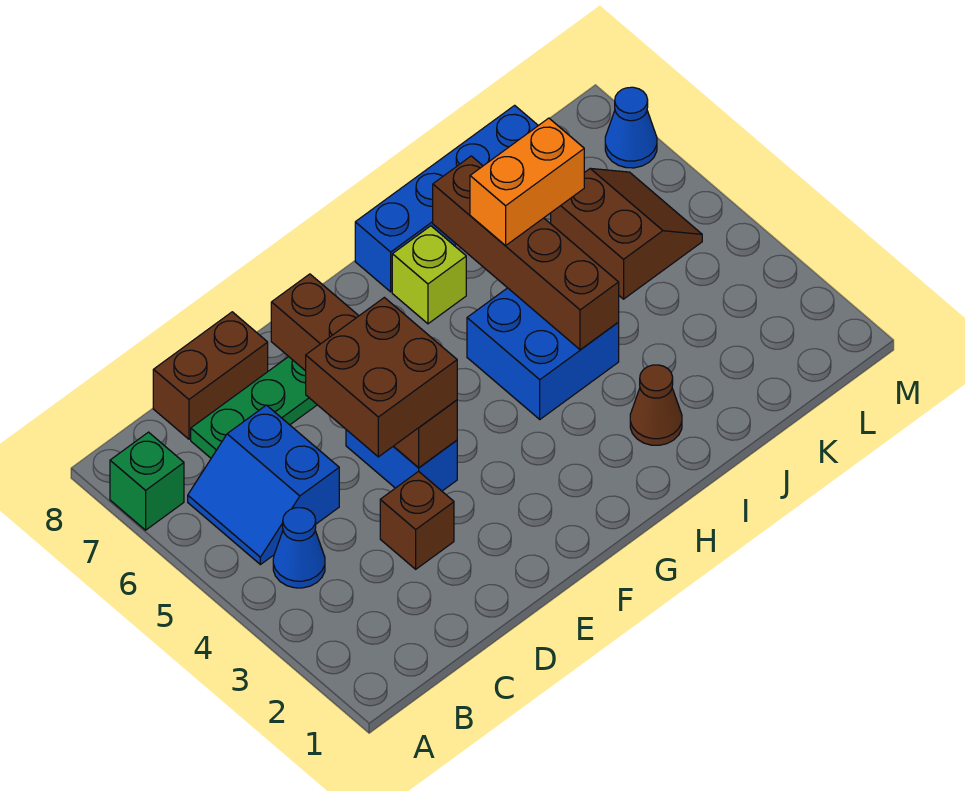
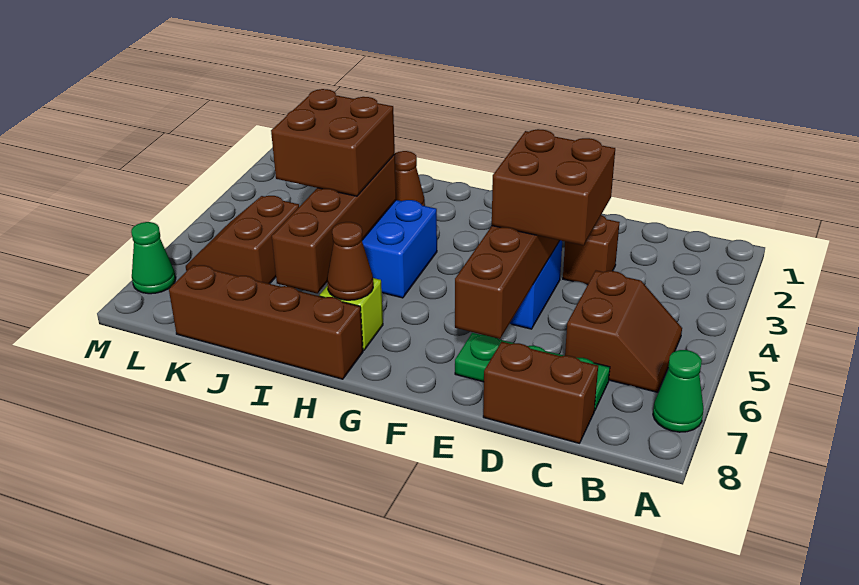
green 1x1 brick [110,432,184,530] -> green 1x1 cone [653,350,704,432]
blue 1x1 cone [273,508,325,588] -> none
blue 2x2 slope [188,405,339,565] -> brown 2x2 slope [565,271,682,392]
none -> brown 1x1 cone [327,222,373,300]
blue 1x4 brick [355,105,538,292] -> brown 1x4 brick [169,265,363,379]
none -> brown 2x2 brick [271,89,395,196]
orange 1x2 brick [470,118,584,245] -> none
blue 1x1 cone [605,87,657,168] -> green 1x1 cone [131,222,176,294]

